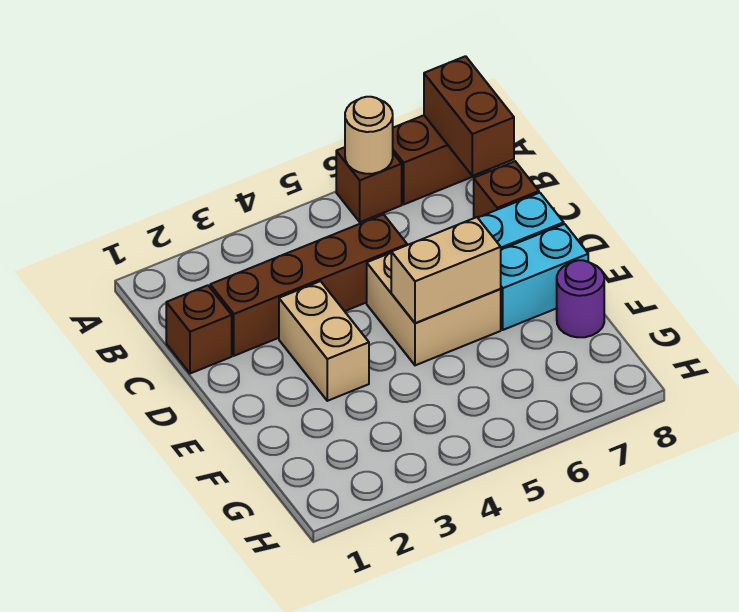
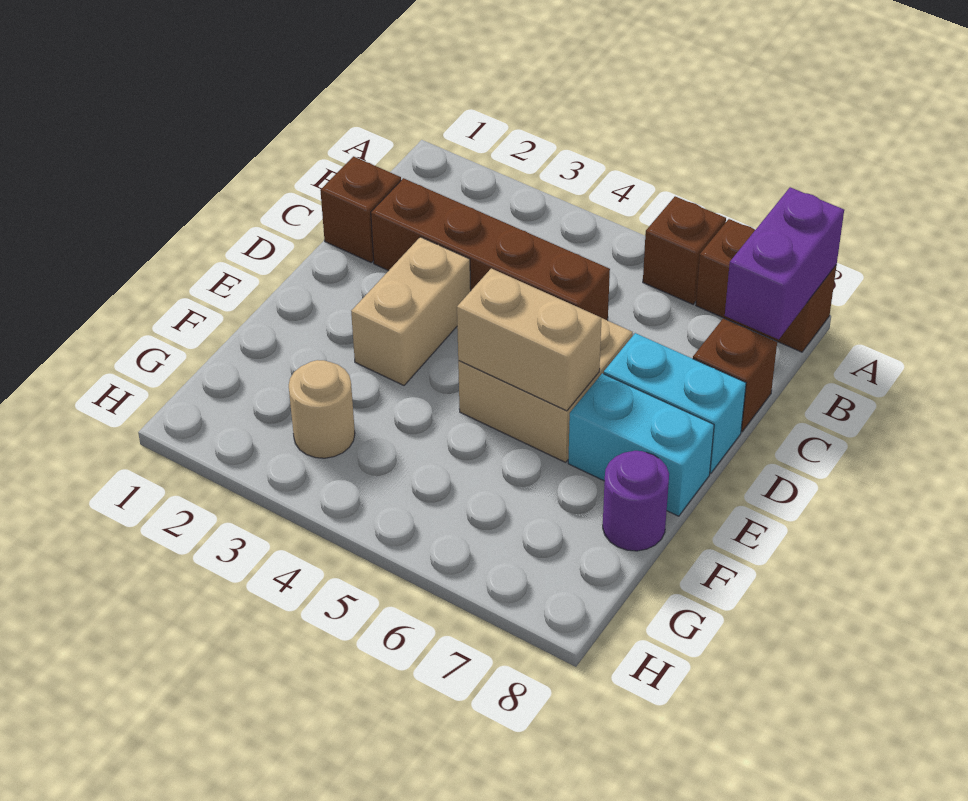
tan 1x1 round brick [345,97,393,174] -> tan 1x1 round brick moved to [289,360,355,458]
brown 1x2 brick [424,56,514,176] -> purple 1x2 brick [725,187,844,339]

